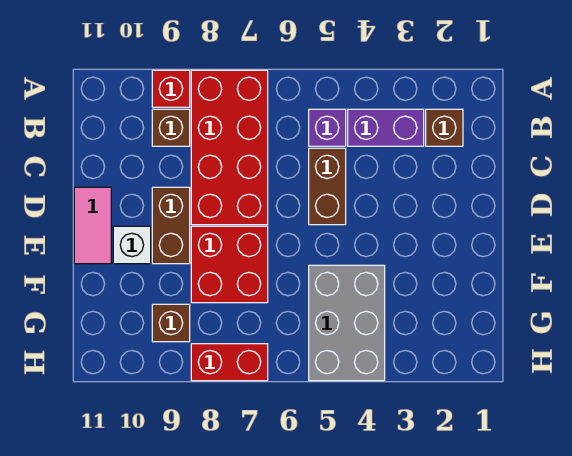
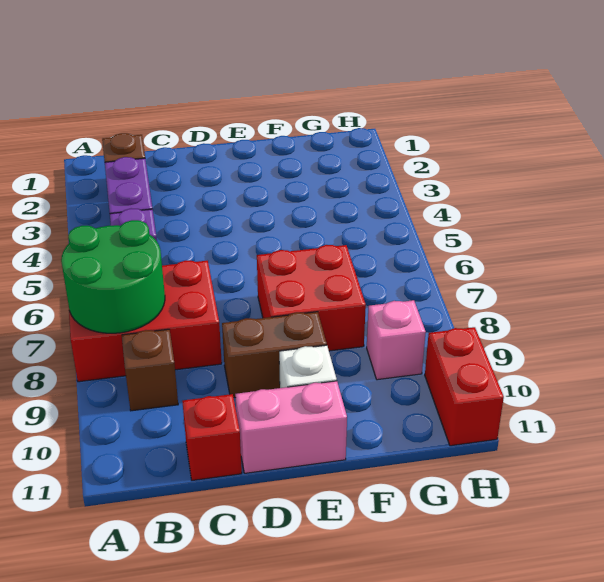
red 2x4 brick [191,70,268,225] -> red 2x3 brick [69,261,222,382]
none -> green 2x2 round brick [61,220,165,333]
red 1x1 brick [152,70,190,107] -> red 1x1 brick moved to [182,394,242,480]
brown 1x2 brick [309,148,346,225] -> none
pink 1x2 tile [74,187,111,264] -> pink 1x2 brick [235,381,347,473]
grey 2x3 brick [309,265,385,381] -> none
brown 1x1 brick [152,304,190,342] -> pink 1x1 brick [367,300,426,380]
red 1x2 brick [191,344,268,381] -> red 1x2 brick moved to [425,327,504,446]

